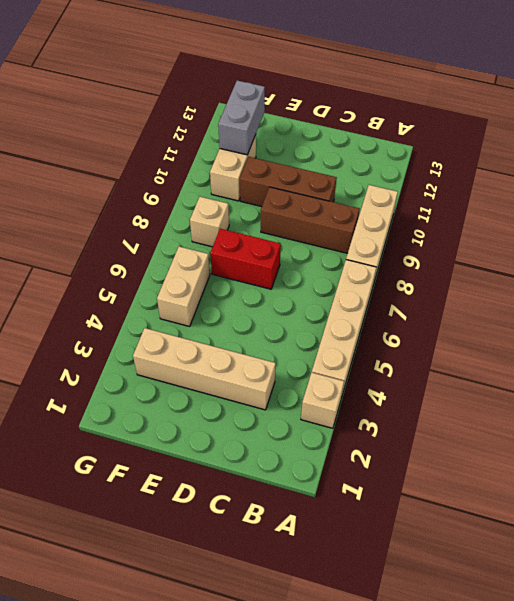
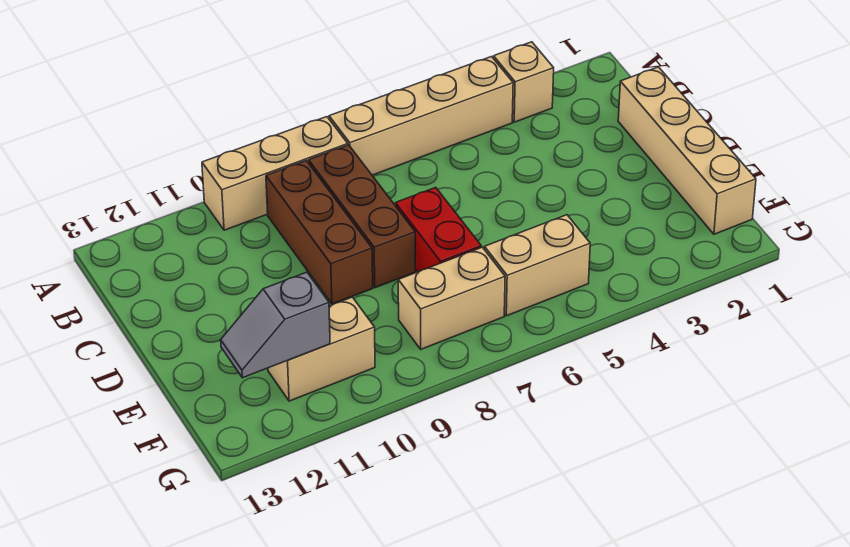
tan 1x4 brick [133,328,276,410] -> tan 1x4 brick moved to [618,67,756,234]
brown 1x3 brick [240,157,337,207] -> brown 1x3 brick moved to [309,145,415,288]
tan 1x1 brick [190,197,229,247] -> tan 1x2 brick [398,247,505,349]
grey 1x2 brick [218,80,265,155] -> grey 1x2 slope [221,272,330,378]

